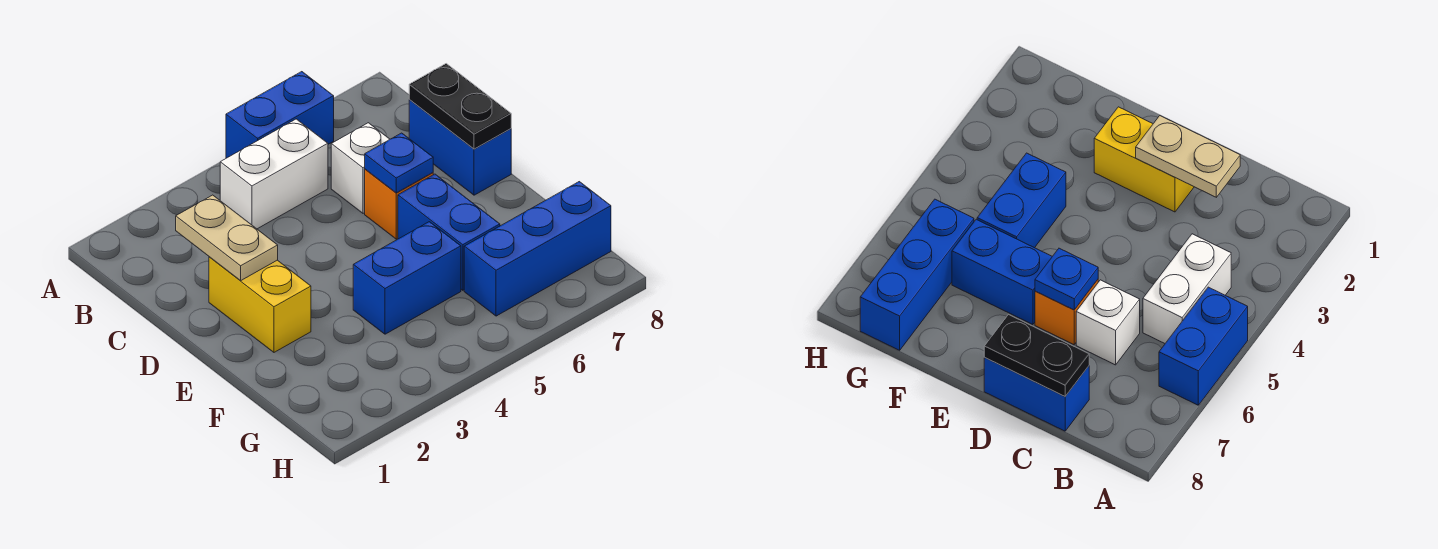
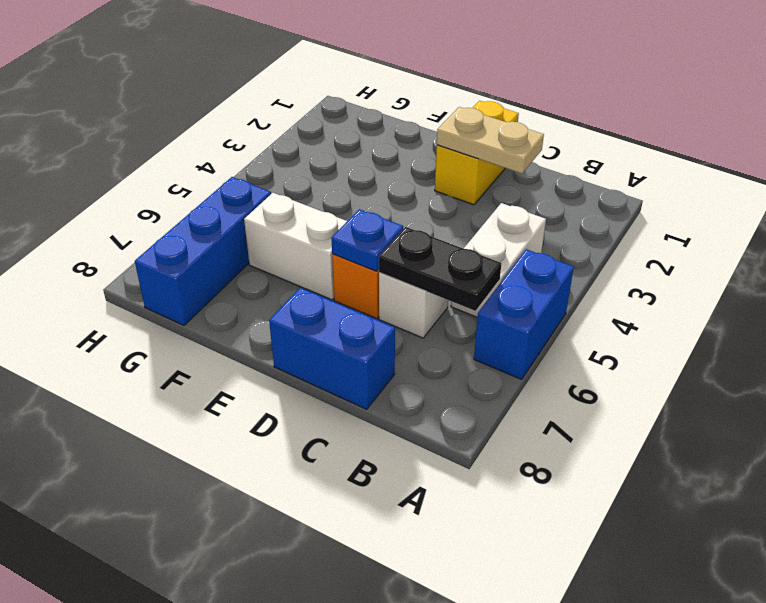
black 1x2 plate [409,64,511,149] -> black 1x2 plate moved to [379,227,502,311]
yellow 1x2 brick [209,257,311,352] -> yellow 1x2 brick turned to [435,101,519,205]
blue 1x2 brick [398,174,500,290] -> white 1x2 brick [244,193,347,300]
blue 1x2 brick [353,222,461,334] -> none

